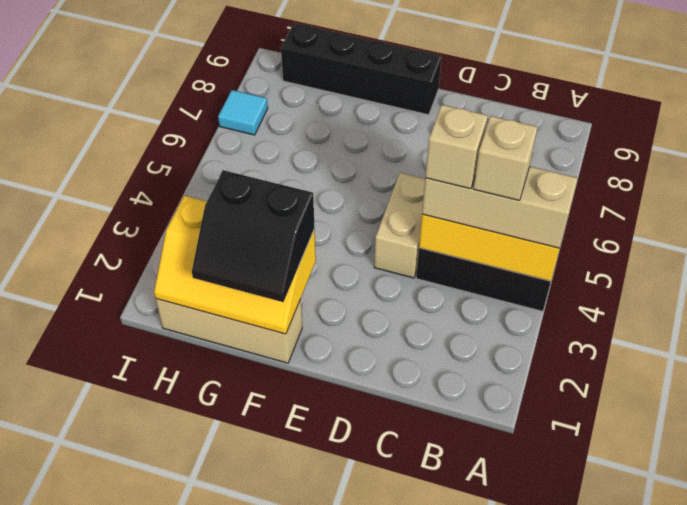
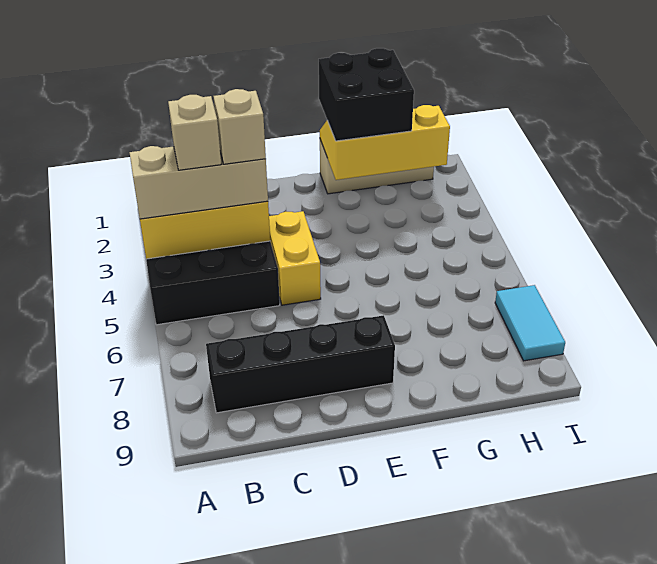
tan 1x2 brick [374,173,425,278] -> yellow 1x2 brick [269,211,321,305]
black 1x4 brick [281,23,442,115] -> black 1x4 brick moved to [206,315,395,413]
black 2x2 slope [192,170,315,302] -> black 2x2 brick [319,48,414,141]
cyan 1x1 tile [218,90,268,135] -> cyan 1x2 tile [495,285,565,361]

